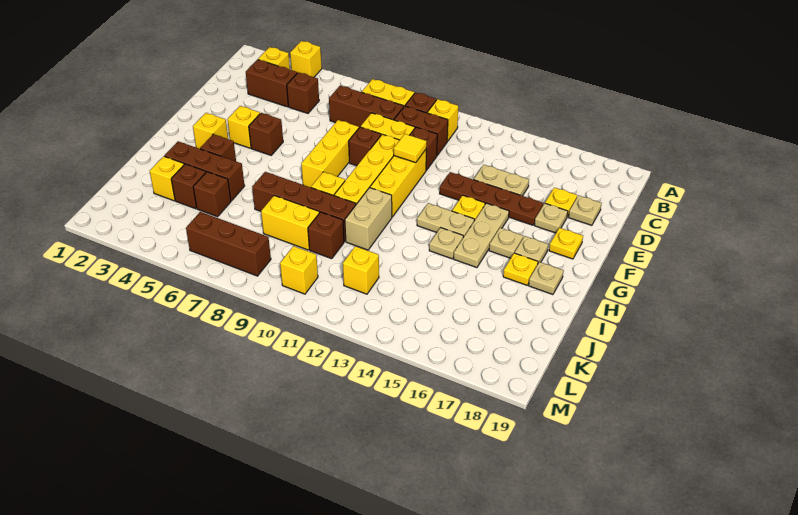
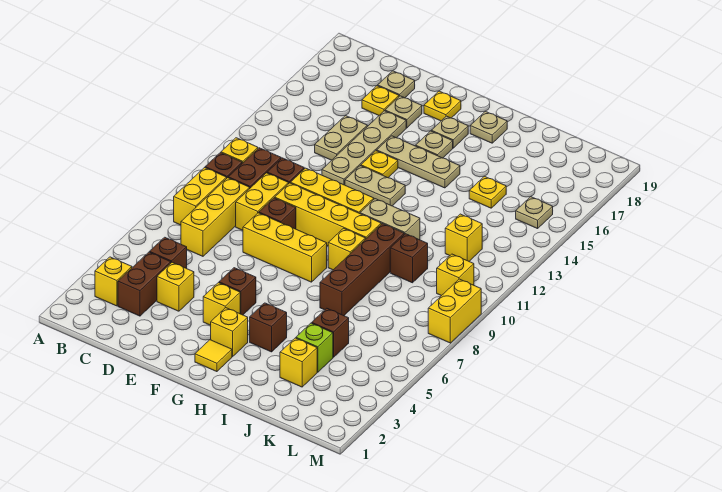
yellow 1x1 brick [290,41,322,77] -> yellow 1x1 brick moved to [157,262,194,311]
brown 1x3 brick [329,86,404,127] -> yellow 1x3 brick [181,178,250,256]
yellow 1x1 tile [394,134,427,163] -> yellow 1x1 tile moved to [195,340,232,372]
brown 1x4 plate [440,172,543,225] -> tan 1x4 plate [322,111,406,185]
tan 1x2 plate [417,203,474,237] -> tan 1x2 plate turned to [345,166,405,206]
tan 1x1 plate [429,228,463,259] -> tan 1x1 plate moved to [516,197,553,229]
yellow 1x1 plate [503,253,538,285] -> yellow 1x1 plate moved to [469,176,506,208]
brown 1x3 brick [165,141,245,201] -> none
brown 1x1 brick [171,164,206,209] -> lime 1x1 brick [296,323,333,372]
yellow 1x2 brick [261,196,319,250] -> yellow 1x2 brick moved to [428,279,481,343]
brown 1x3 brick [186,212,271,276] -> none

